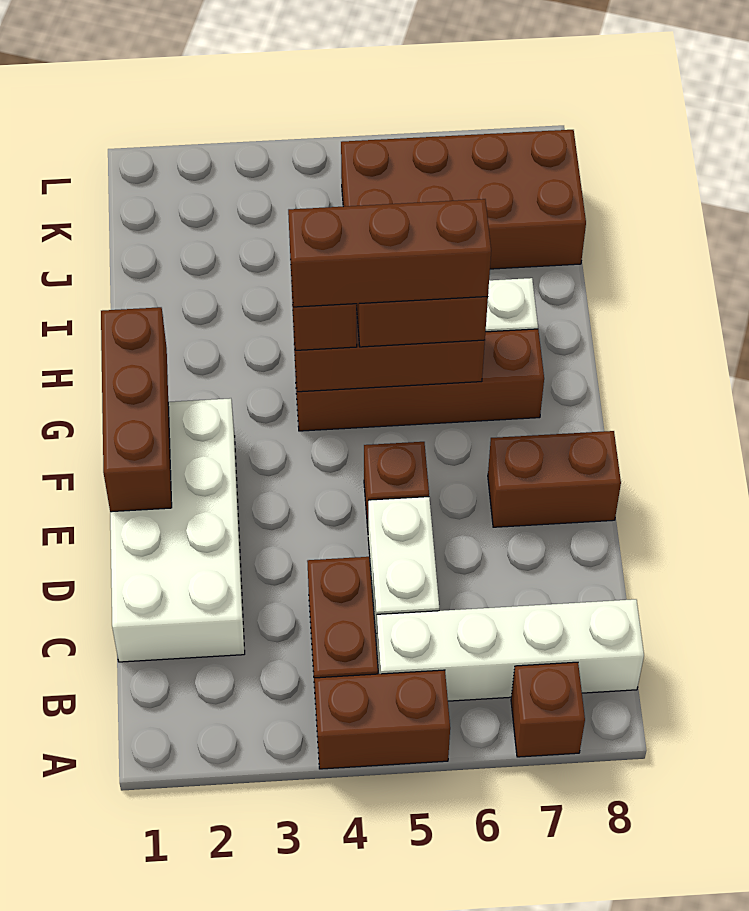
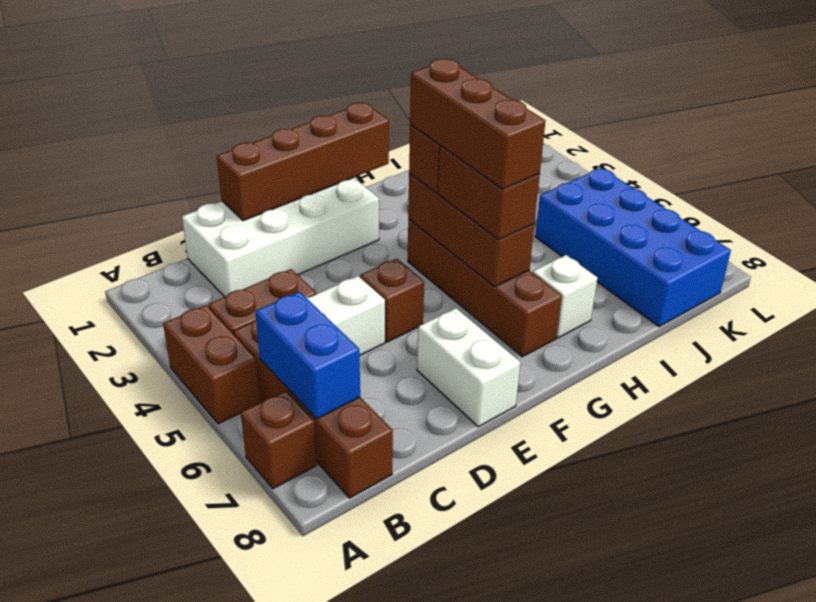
white 1x4 brick [376,599,644,701] -> brown 1x4 brick [233,320,393,498]
none -> blue 1x2 brick [255,292,360,419]
brown 1x3 brick [101,307,172,512] -> brown 1x4 brick [217,103,389,221]
brown 1x2 brick [488,431,621,527] -> white 1x2 brick [417,308,520,427]
brown 2x4 brick [341,130,586,269] -> blue 2x4 brick [535,168,731,327]

